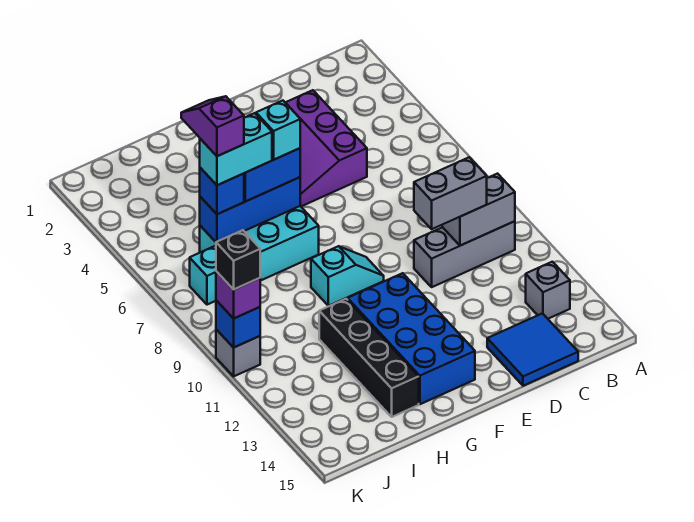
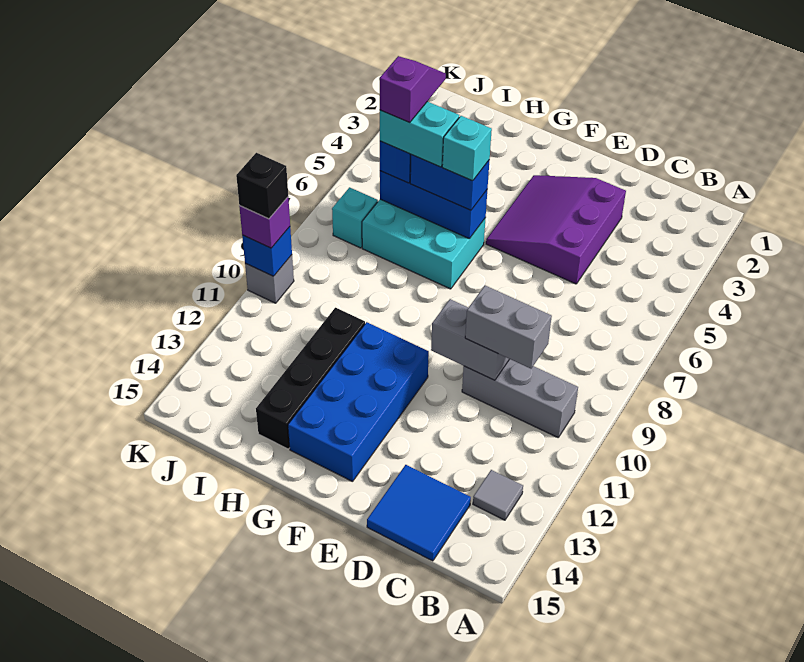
grey 1x2 brick [442,174,515,246] -> grey 1x2 brick moved to [431,299,509,380]
grey 1x1 brick [526,262,570,319] -> grey 1x1 tile [473,470,523,520]
cyan 1x2 slope [311,246,384,306] -> none

